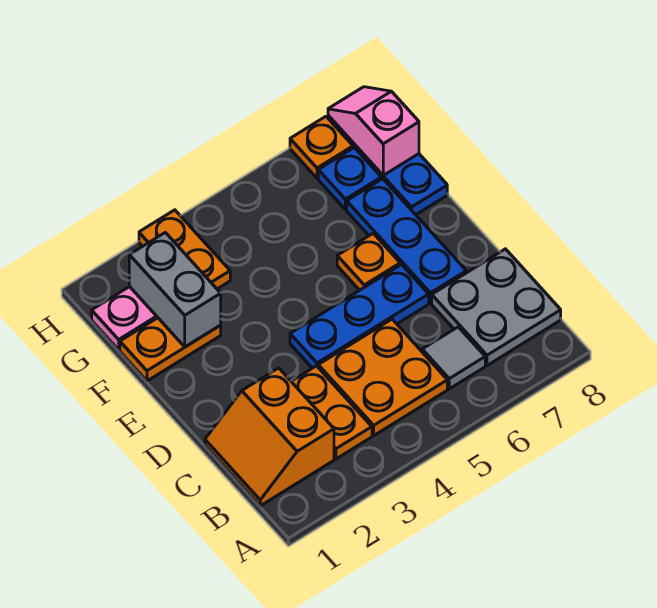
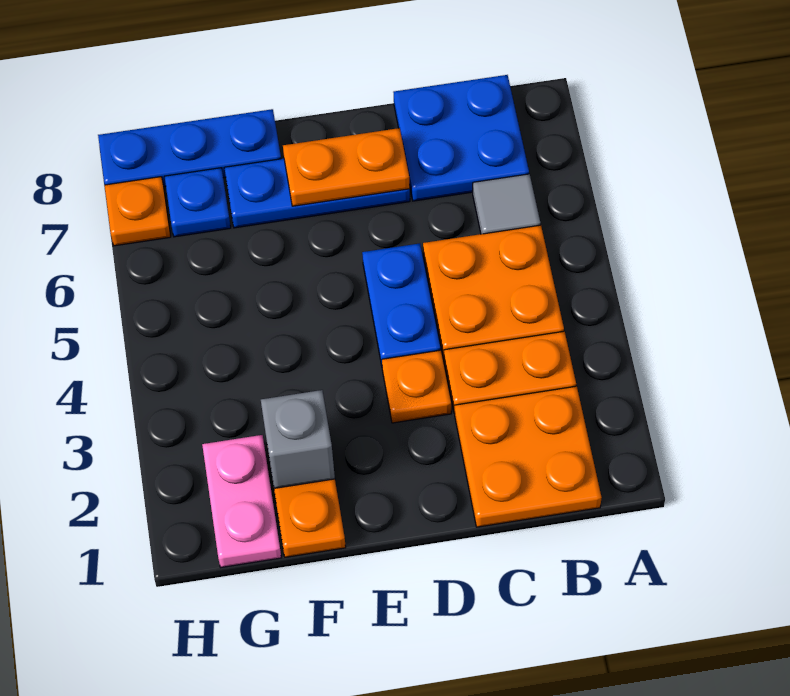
orange 2x2 slope [205,368,334,506] -> orange 2x2 plate [455,386,602,527]
grey 2x2 plate [432,249,561,365] -> blue 2x2 plate [394,75,529,201]
blue 1x3 plate [290,265,429,368] -> blue 1x2 plate [362,243,440,365]
orange 1x1 plate [337,233,400,290] -> orange 1x1 plate moved to [382,350,451,423]
grey 1x2 brick [129,232,221,347] -> grey 1x1 brick [261,390,335,488]
orange 1x2 plate [139,210,230,289] -> orange 1x2 plate moved to [283,128,410,206]
pink 1x2 slope [328,87,419,175] -> none

